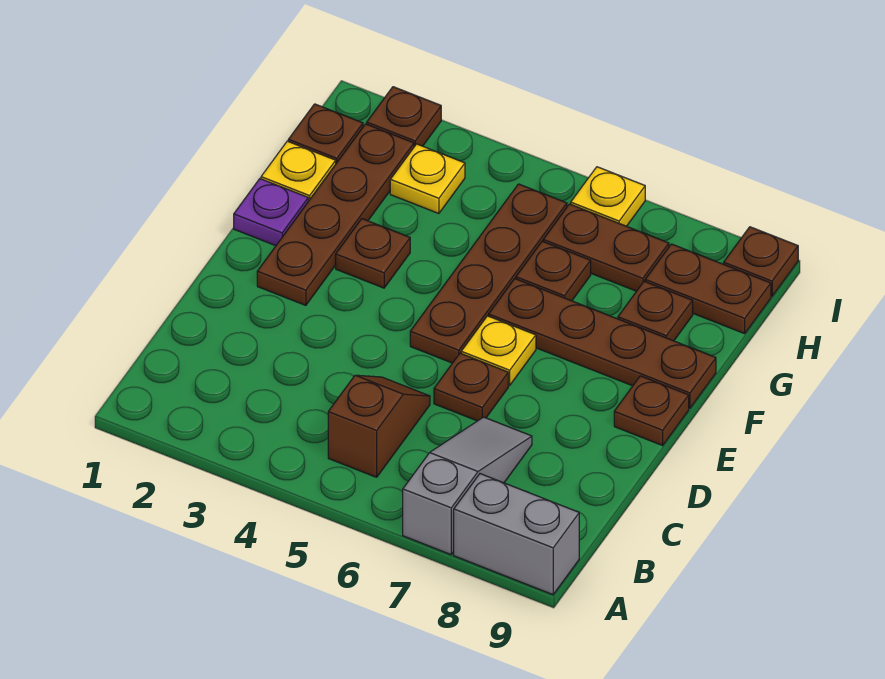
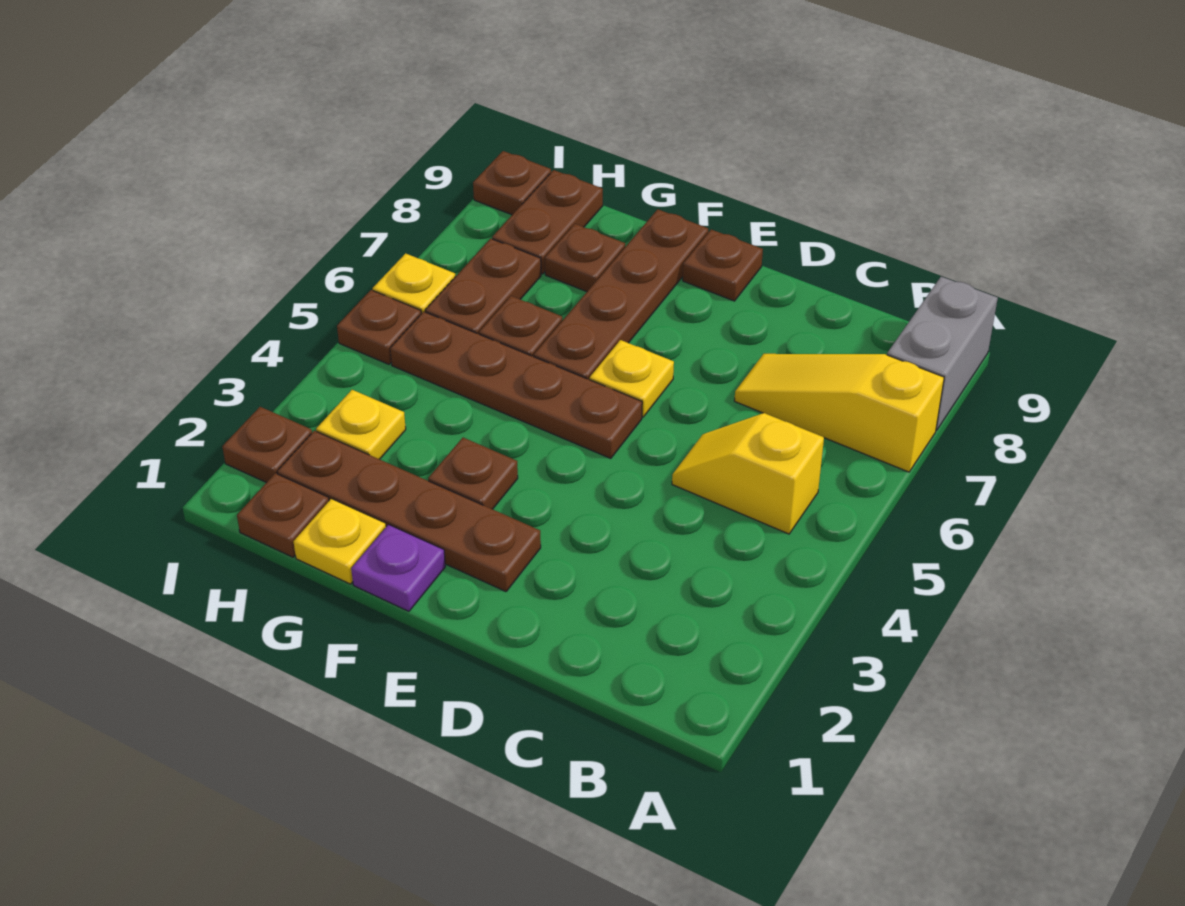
grey 1x3 slope [403,417,532,555] -> yellow 1x3 slope [734,354,944,472]
brown 1x2 slope [328,375,430,477] -> yellow 1x2 slope [672,413,824,534]
brown 1x1 plate [434,353,508,421] -> brown 1x1 plate moved to [337,290,421,364]

